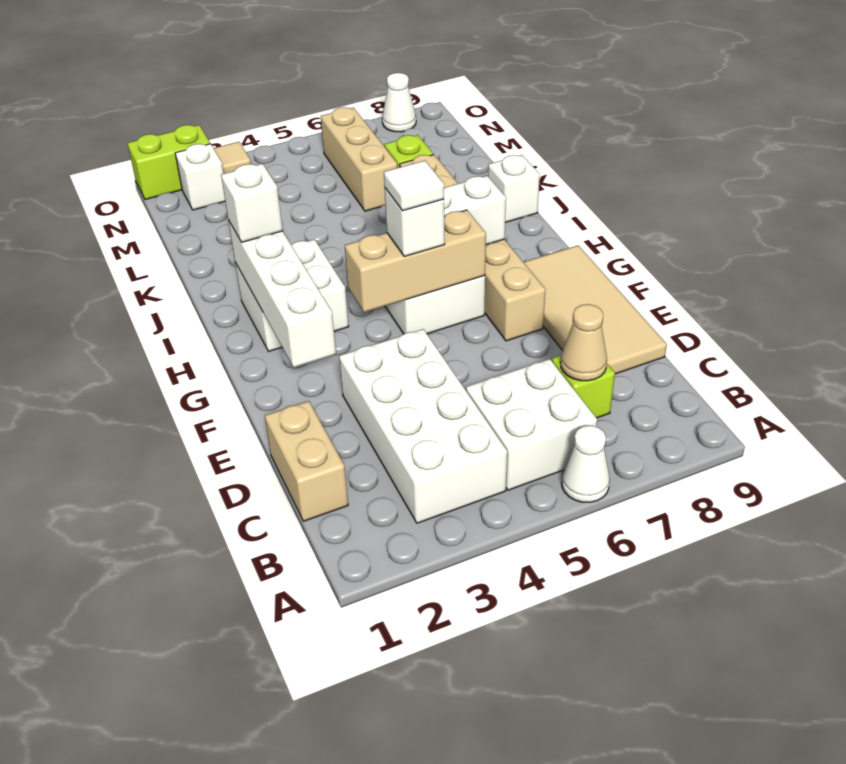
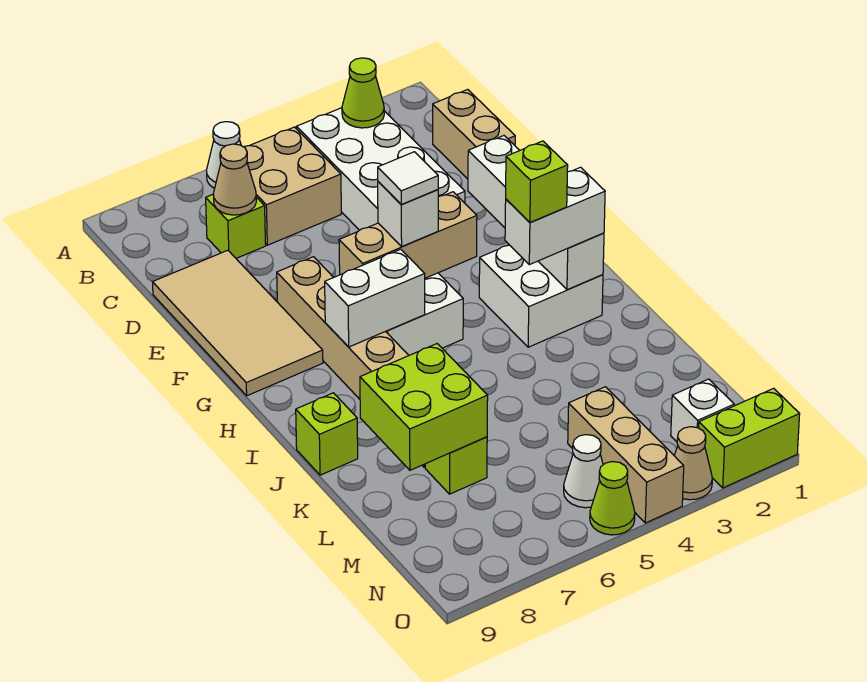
none -> lime 1x1 cone [342,58,384,128]
white 2x2 brick [466,359,597,490] -> tan 2x2 brick [244,127,341,245]
white 1x1 brick [221,164,283,242] -> white 1x2 brick [505,167,605,265]
none -> lime 1x1 brick [506,141,568,222]
white 1x1 brick [488,155,540,222] -> lime 1x1 brick [296,393,358,475]
none -> lime 2x2 brick [360,344,488,470]
tan 1x3 brick [321,107,397,211] -> tan 1x3 brick moved to [568,387,684,523]
tan 1x1 tile [214,142,251,174] -> tan 1x1 cone [674,427,712,500]
none -> lime 1x1 cone [590,462,635,535]
white 1x1 cone [382,73,416,132] -> white 1x1 cone moved to [564,435,603,508]

